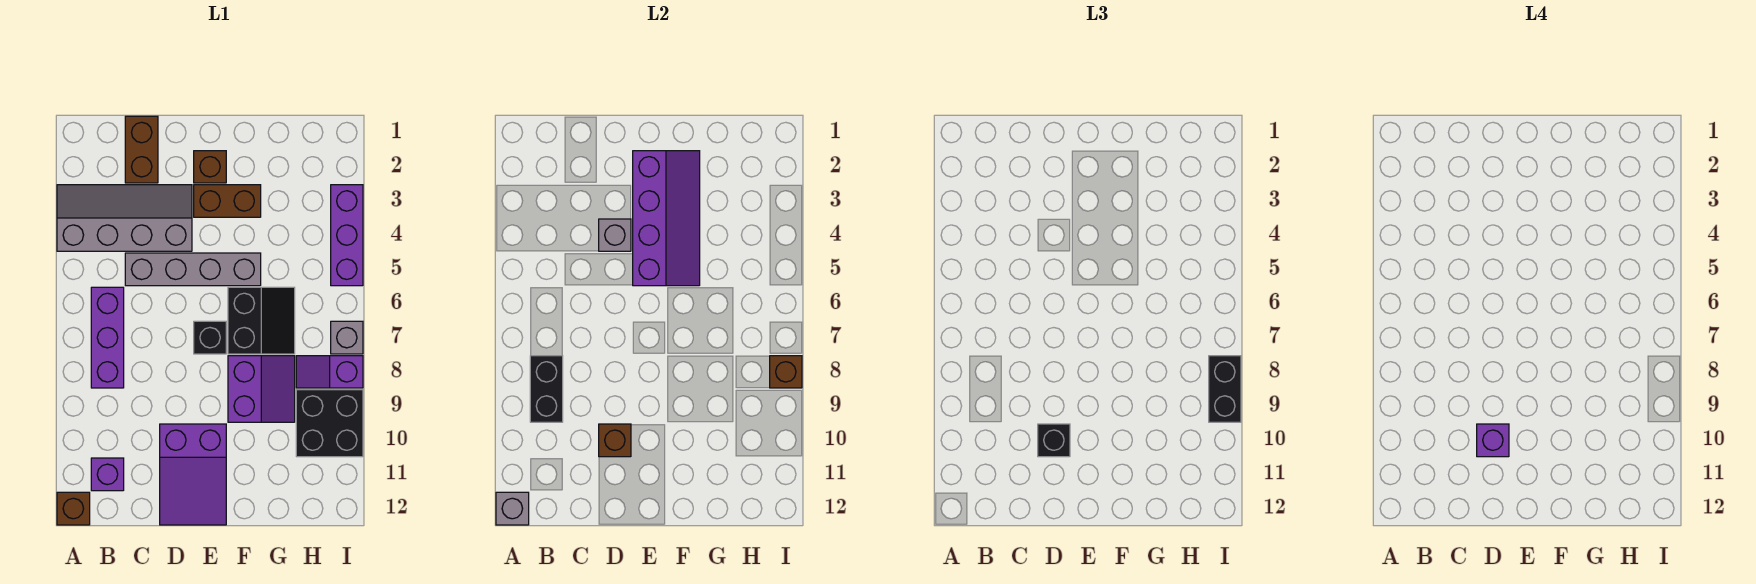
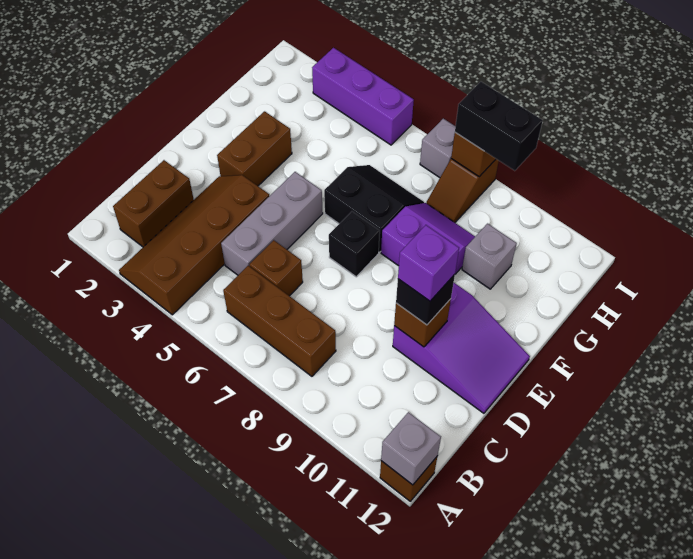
grey 2x4 slope [57,185,192,251] -> brown 2x4 slope [119,175,269,315]
purple 1x3 brick [91,287,124,388] -> brown 1x3 brick [223,266,336,376]
black 1x2 brick [530,356,563,422] -> none
purple 1x1 brick [91,458,124,491] -> none
brown 1x2 brick [125,116,158,183] -> brown 1x2 brick turned to [113,160,194,247]
grey 1x4 brick [125,253,261,286] -> grey 1x3 brick [221,172,323,275]
grey 1x1 brick [599,219,631,251] -> grey 1x1 brick moved to [462,224,517,289]
brown 1x1 brick [194,151,226,183] -> brown 1x1 brick moved to [250,240,303,296]
purple 2x4 slope [633,151,700,286] -> none
purple 1x2 slope [296,356,363,388] -> brown 1x2 slope [426,159,499,223]
black 2x2 brick [296,390,363,457] -> none

